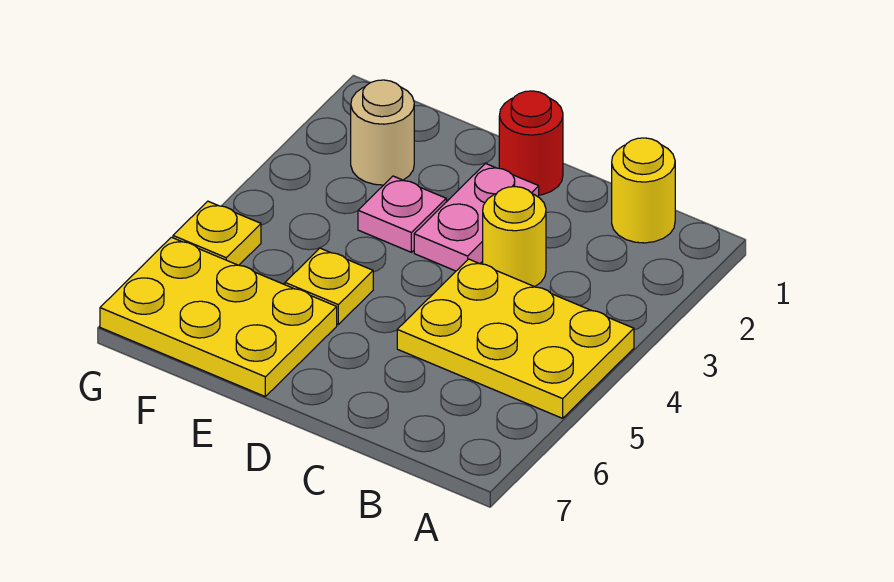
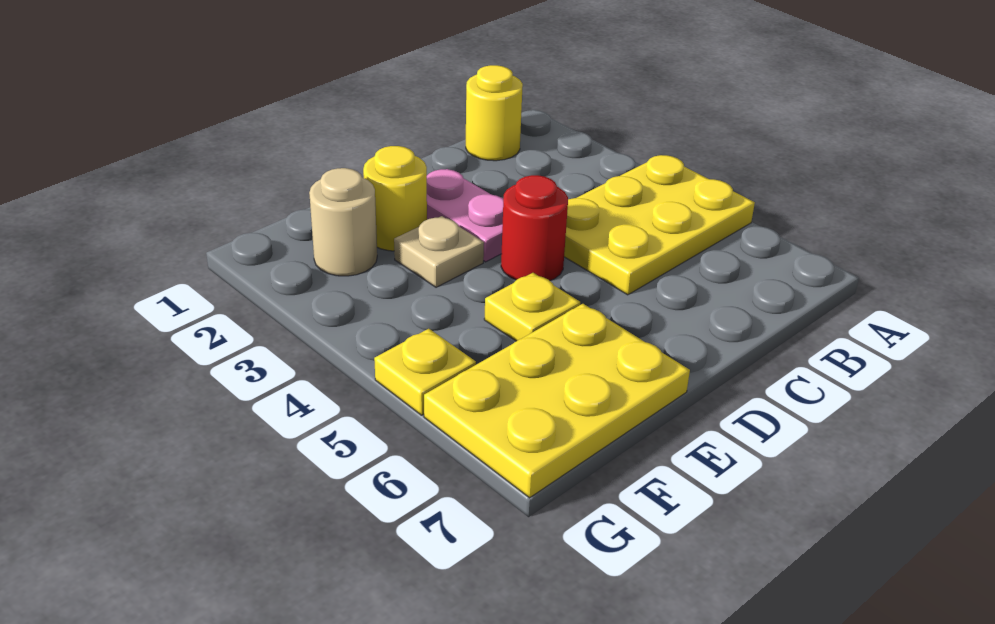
yellow 1x1 round brick [483,187,546,287] -> yellow 1x1 round brick moved to [363,146,427,251]
red 1x1 round brick [499,91,563,195] -> red 1x1 round brick moved to [501,175,568,281]
pink 1x1 plate [358,176,446,252] -> tan 1x1 plate [394,216,484,287]

